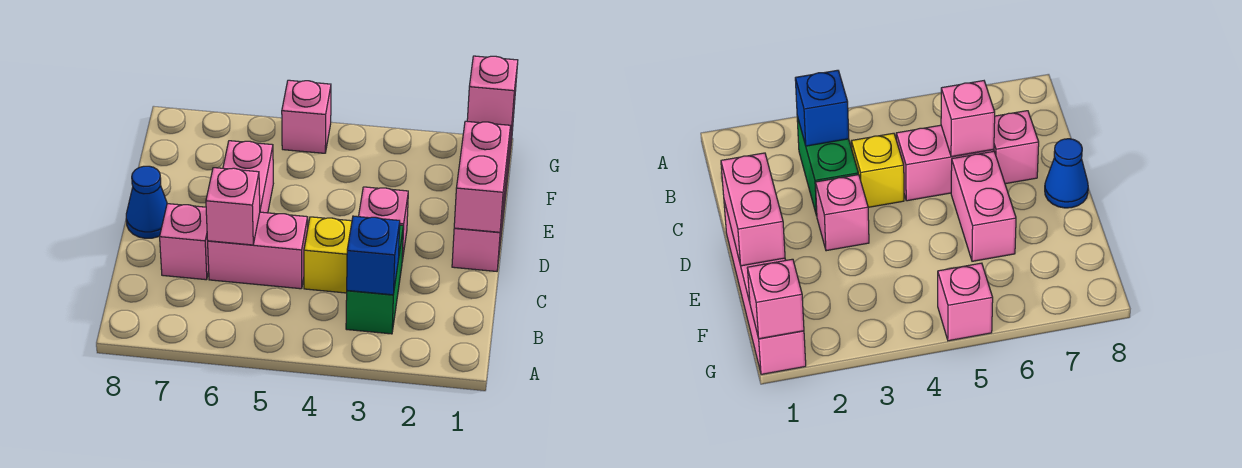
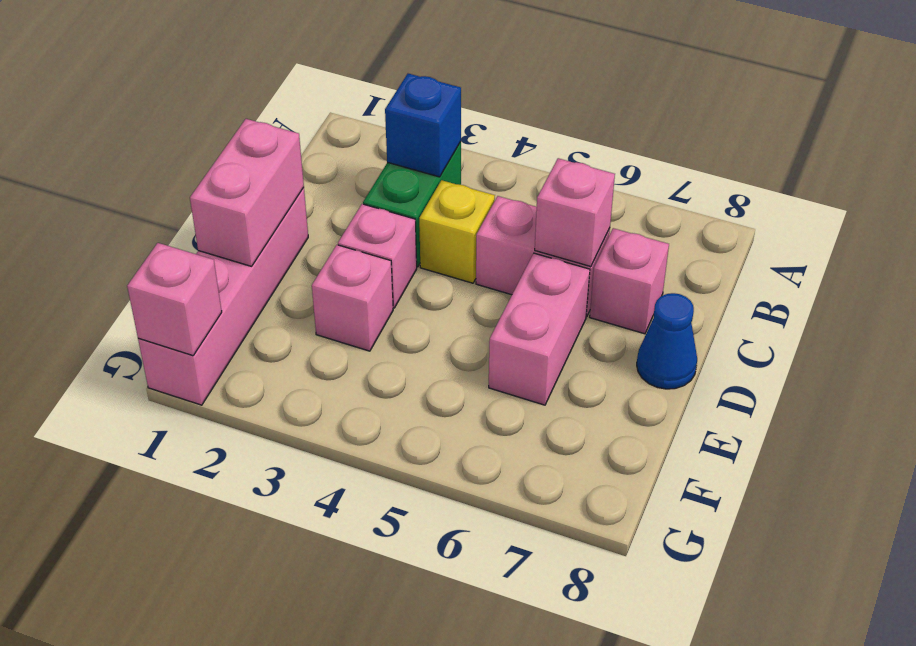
pink 1x1 brick [282,80,331,153] -> pink 1x1 brick moved to [312,245,393,351]

